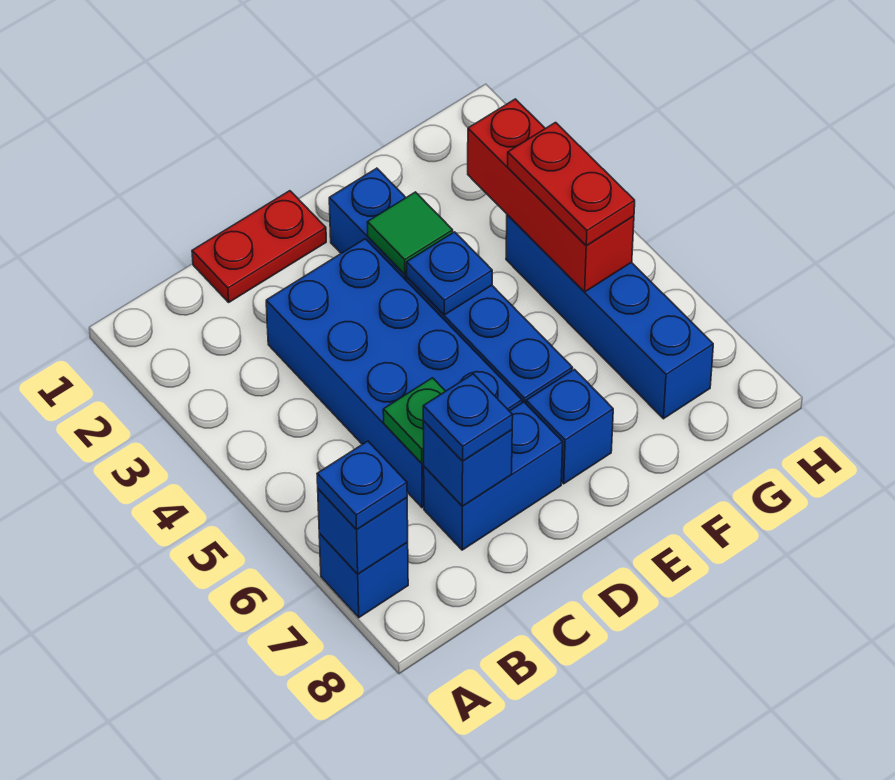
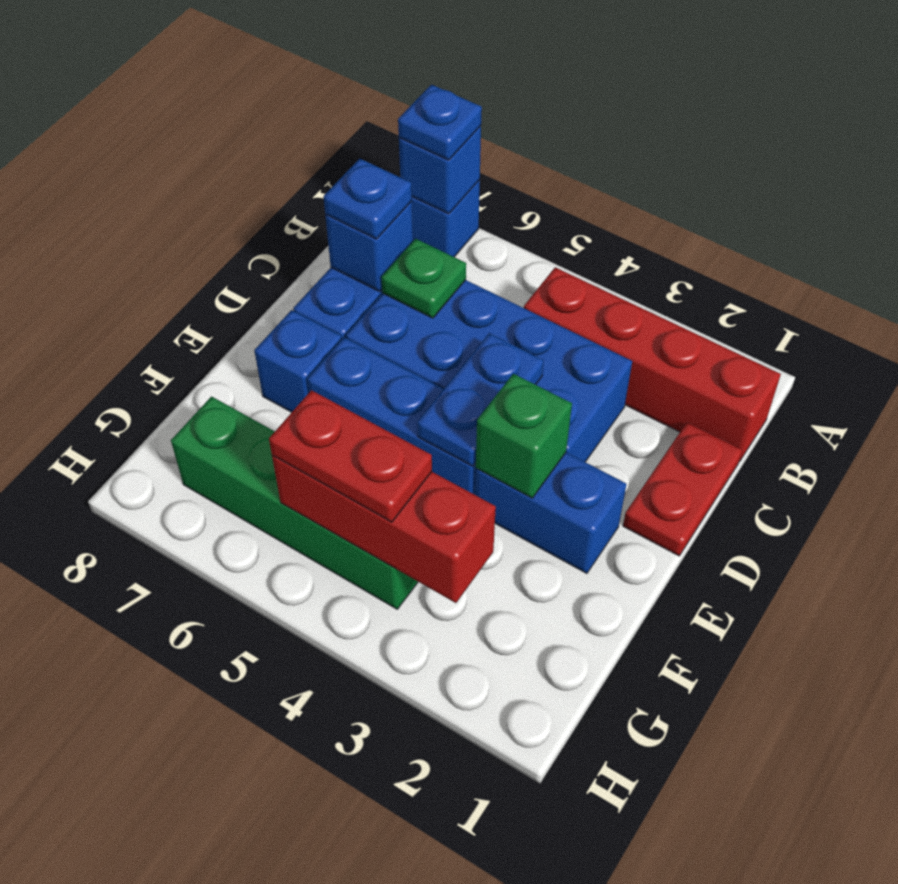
none -> red 1x4 brick [524,267,781,462]
green 1x1 tile [367,192,453,274] -> green 1x1 brick [475,374,572,498]
blue 1x1 plate [407,232,492,315] -> blue 1x2 plate [417,333,544,466]
blue 1x4 brick [506,215,713,419] -> green 1x4 brick [171,397,418,609]

